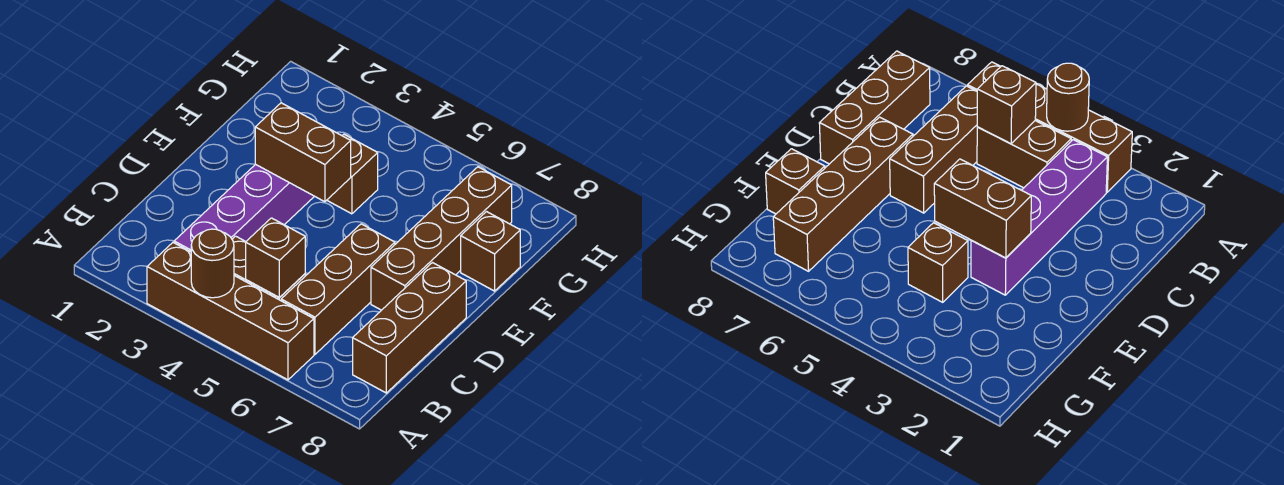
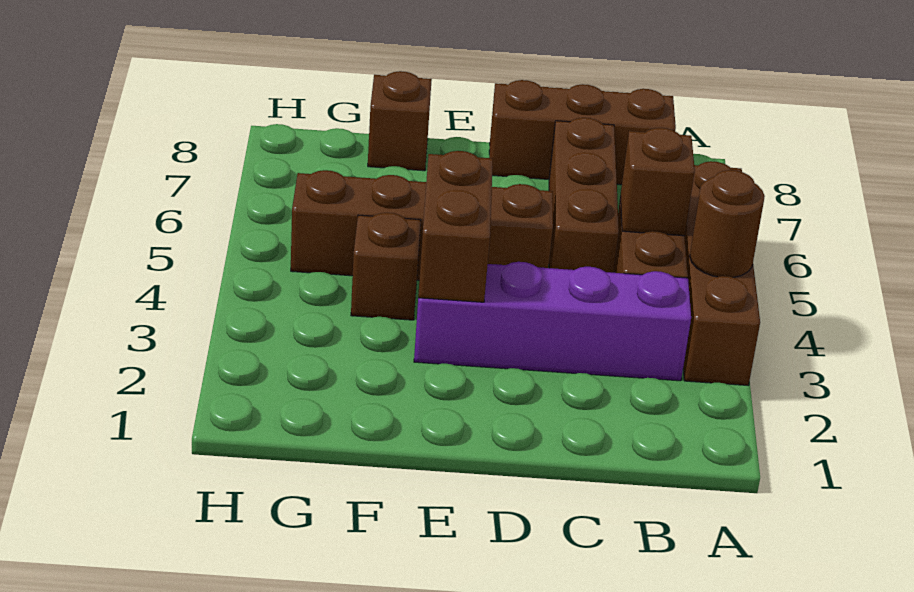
brown 1x3 brick [281,224,395,354] -> brown 1x3 brick turned to [549,118,619,273]
brown 1x4 brick [371,167,512,310] -> brown 1x4 brick moved to [291,170,553,280]

